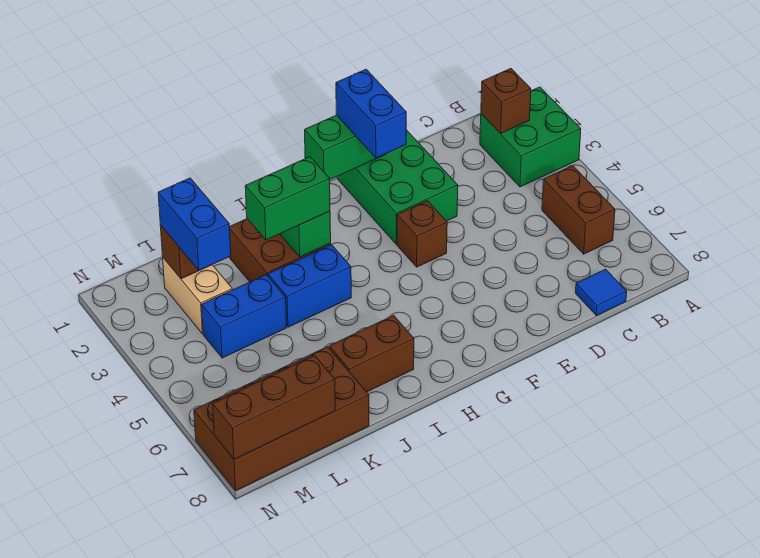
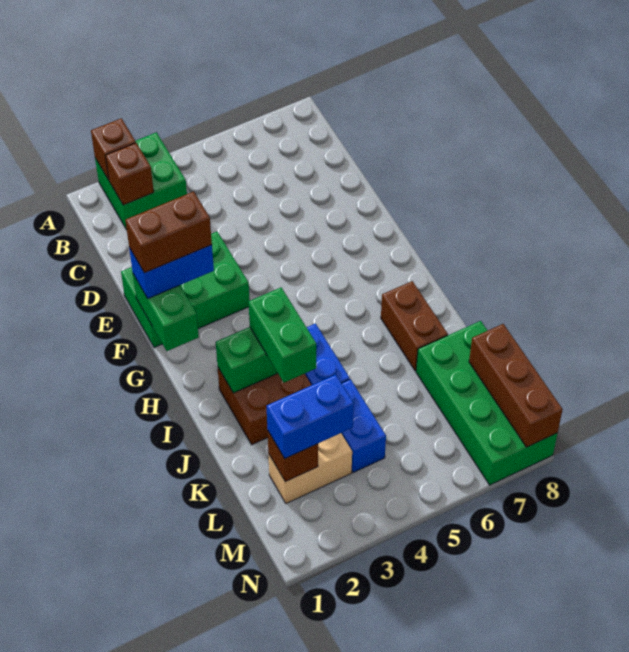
brown 1x2 brick [542,166,615,254] -> brown 1x2 brick moved to [125,192,212,273]
blue 1x1 tile [575,269,627,315] -> none
brown 1x1 brick [397,201,447,267] -> brown 1x1 brick moved to [91,118,136,180]
brown 2x4 brick [194,347,369,490] -> green 2x4 brick [416,321,558,485]

